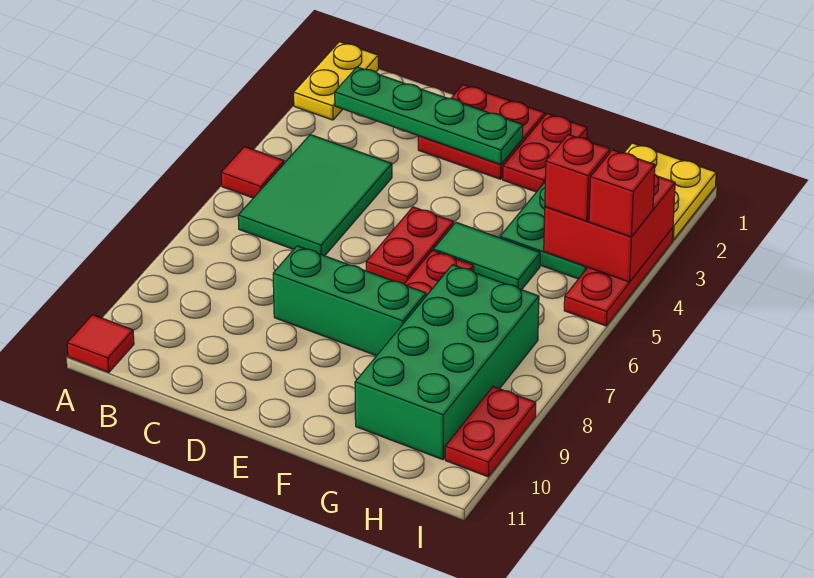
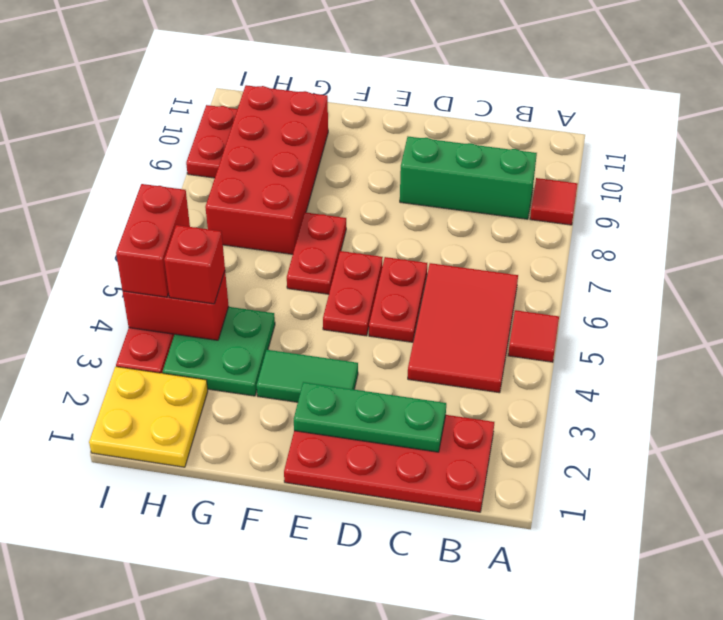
yellow 1x2 plate [294,42,378,120] -> none
red 1x1 tile [67,315,134,372] -> red 1x1 tile moved to [530,178,578,225]
green 1x4 plate [335,67,523,164] -> green 1x3 plate [294,382,446,452]
green 2x3 tile [238,135,392,256] -> red 2x3 tile [408,263,518,393]
red 2x2 plate [418,85,545,179] -> red 2x4 plate [284,415,494,512]
green 1x3 brick [273,246,426,356] -> green 1x3 brick moved to [400,137,537,219]
red 1x2 plate [503,114,587,192] -> red 1x2 plate moved to [369,257,427,342]
green 1x2 tile [433,222,540,290] -> green 1x2 tile moved to [257,350,358,402]
green 2x4 brick [355,265,539,460] -> red 2x4 brick [205,85,328,254]
red 2x2 brick [544,175,675,282] -> red 1x2 brick [123,272,229,340]
red 1x1 brick [589,150,655,237] -> red 1x2 brick [116,184,190,297]

